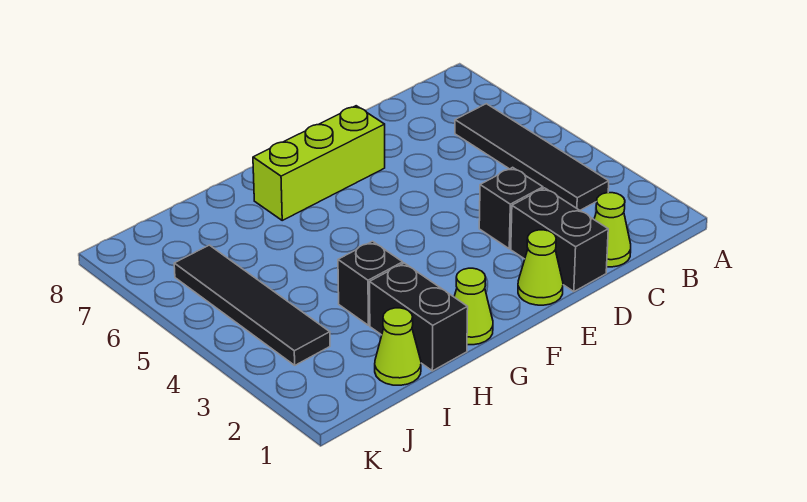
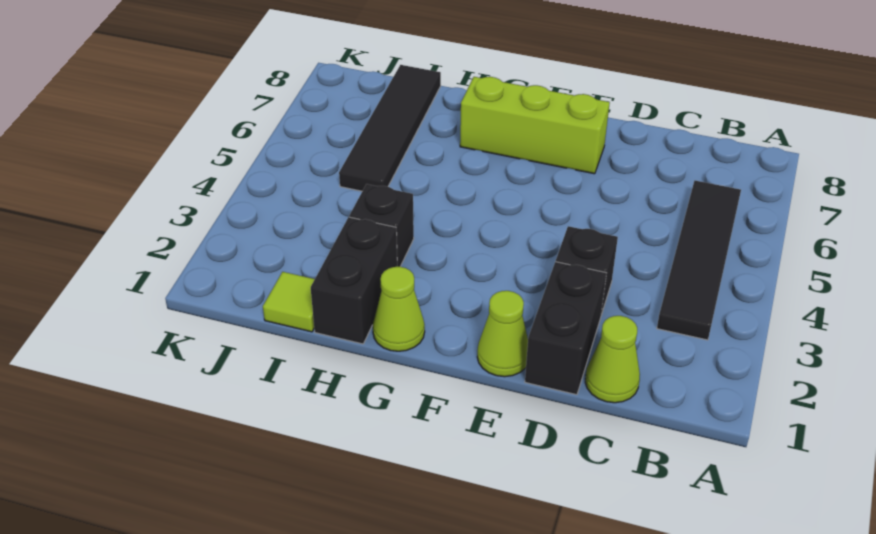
lime 1x1 cone [375,308,421,385] -> lime 1x1 tile [263,272,315,332]
black 1x4 tile [174,245,330,365] -> black 1x4 tile moved to [339,65,441,191]

